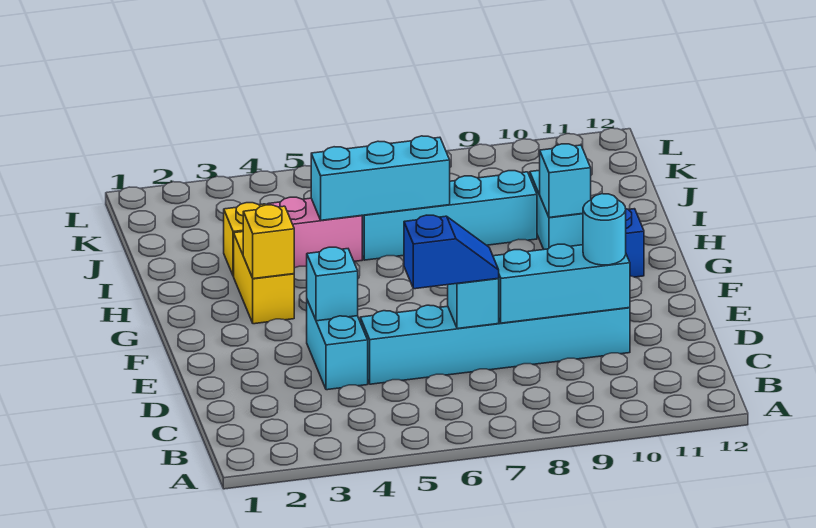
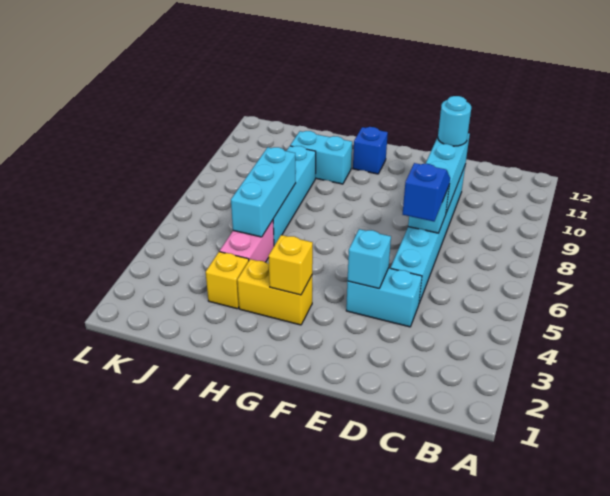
cyan 1x1 brick [540,144,591,217] -> none

